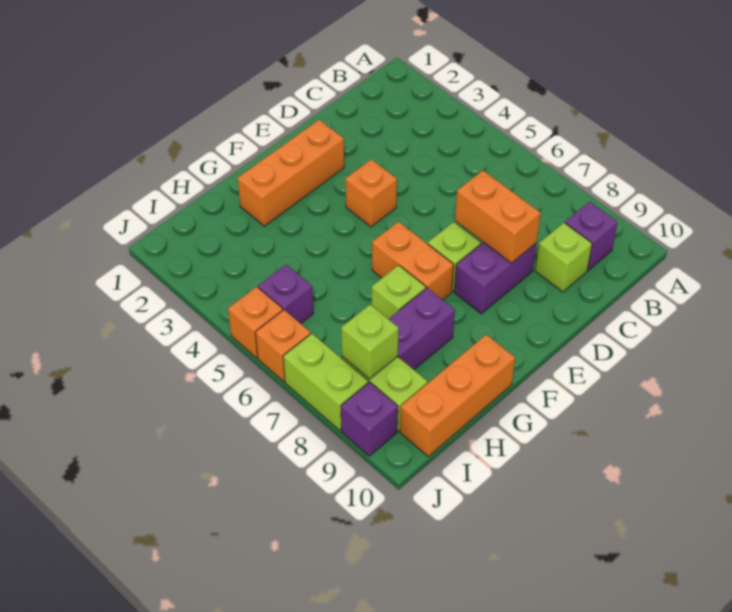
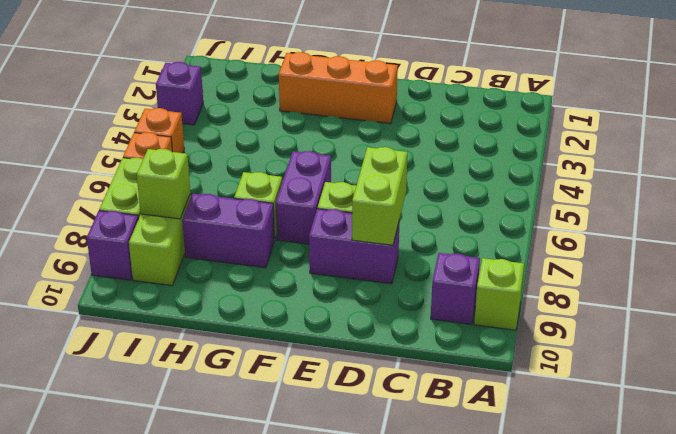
lime 1x1 brick [535,223,592,292] -> lime 1x1 brick moved to [474,258,524,330]
orange 1x2 brick [455,171,541,263] -> lime 1x2 brick [352,147,408,245]
orange 1x1 brick [346,159,397,227] -> none
orange 1x2 brick [372,222,454,300] -> purple 1x2 brick [276,151,331,244]
orange 1x3 brick [400,335,515,456] -> none
purple 1x1 brick [258,265,313,324] -> purple 1x1 brick moved to [156,62,203,125]

